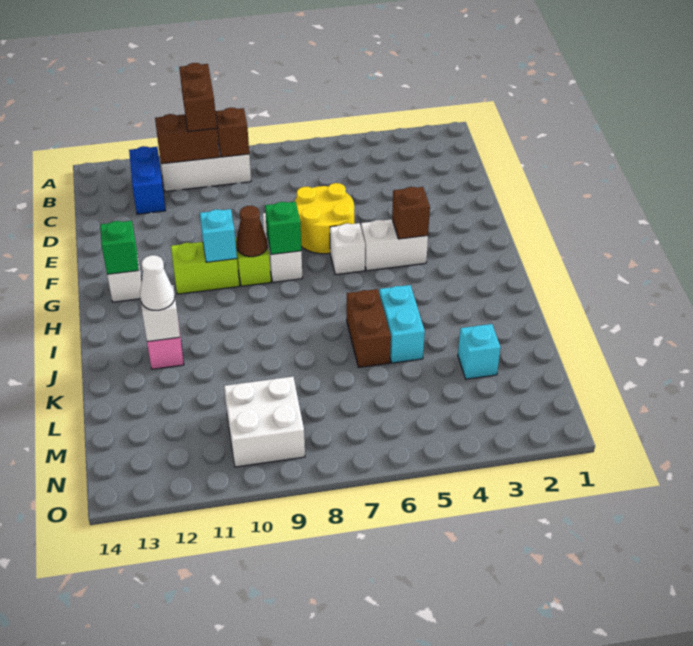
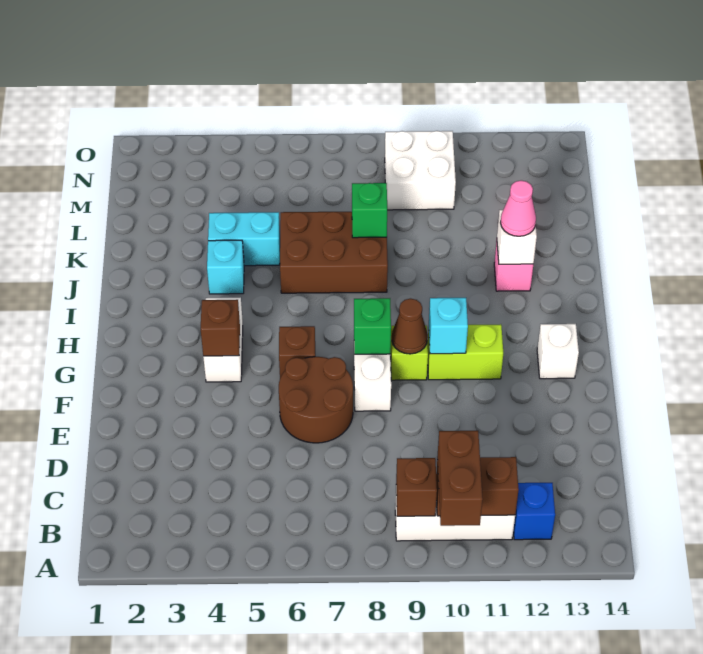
blue 1x2 brick [129,146,166,214] -> blue 1x1 brick [513,483,555,540]
yellow 2x2 round brick [294,183,354,254] -> brown 2x2 round brick [279,357,353,443]
white 1x2 brick [361,219,428,271] -> white 1x2 brick turned to [203,298,243,382]
white 1x1 brick [330,223,365,275] -> brown 1x1 brick [279,326,315,378]
green 1x1 brick [100,221,139,274] -> green 1x1 brick moved to [352,183,387,238]
cyan 1x2 brick [379,285,425,363] -> cyan 1x2 brick turned to [208,212,280,266]
brown 1x2 brick [347,289,391,367] -> brown 2x3 brick [280,212,388,293]
white 1x1 cone [140,255,175,310] -> pink 1x1 cone [500,181,536,236]
cyan 1x1 brick [458,324,501,379] -> cyan 1x1 brick moved to [207,240,244,294]

